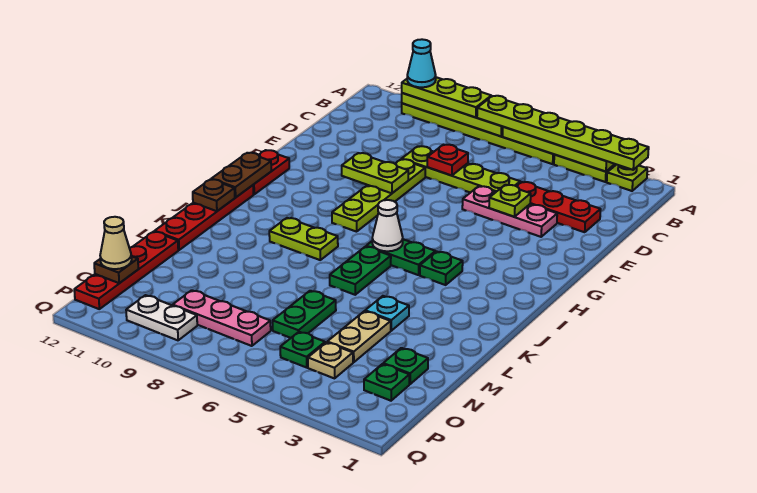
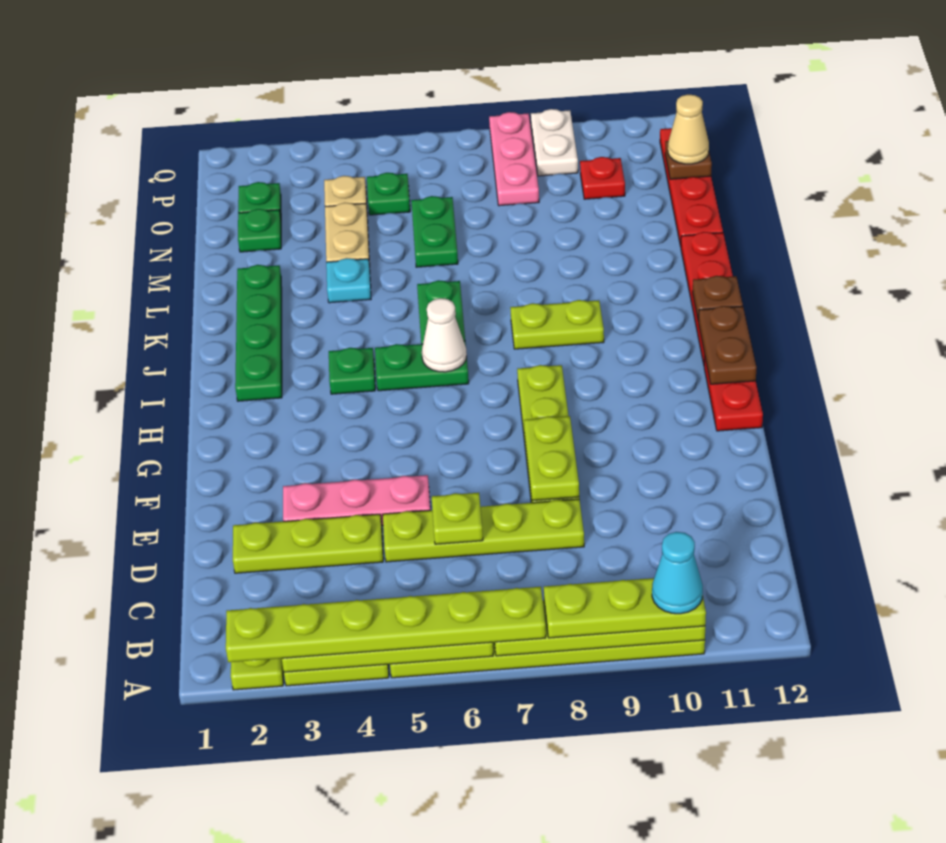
red 1x3 plate [517,182,601,232] -> lime 1x3 plate [233,514,383,573]
red 1x1 plate [427,145,468,176] -> red 1x1 plate moved to [580,157,625,199]
lime 1x1 plate [489,185,531,217] -> lime 1x1 plate moved to [432,493,483,544]
lime 1x2 plate [342,153,408,193] -> lime 1x2 plate turned to [524,416,579,501]
none -> green 1x4 plate [235,265,282,401]
pink 1x3 plate [173,290,271,346] -> pink 1x3 plate turned to [489,112,539,206]
white 1x2 plate [126,295,197,340] -> white 1x2 plate turned to [531,109,578,176]

